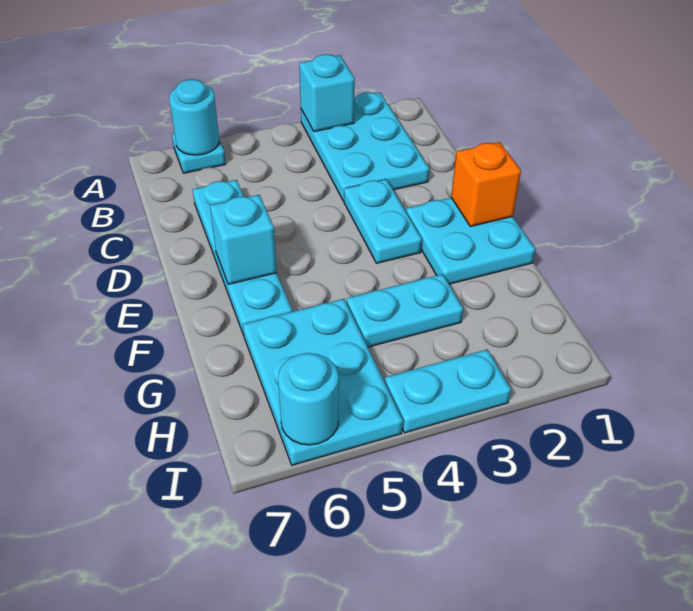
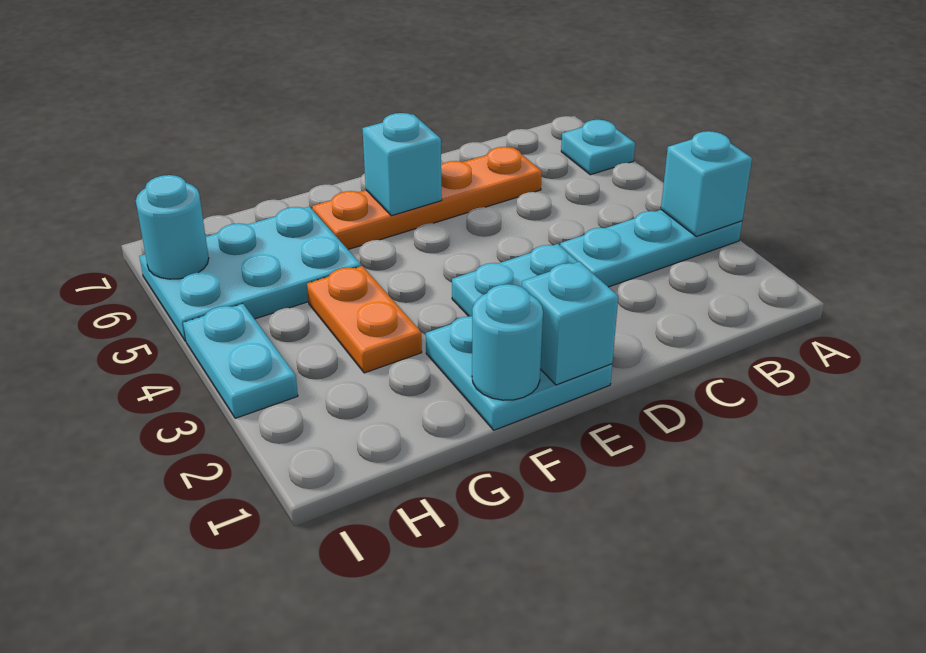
cyan 2x3 plate [301,92,429,201] -> cyan 1x3 plate [560,210,742,287]
cyan 1x1 round brick [169,79,219,155] -> cyan 1x1 round brick moved to [472,284,543,400]
cyan 1x4 plate [192,180,292,335] -> orange 1x4 plate [312,147,542,249]
orange 1x1 brick [451,142,521,227] -> cyan 1x1 brick [522,262,618,385]
cyan 1x2 plate [347,274,463,347] -> orange 1x2 plate [307,266,422,373]

